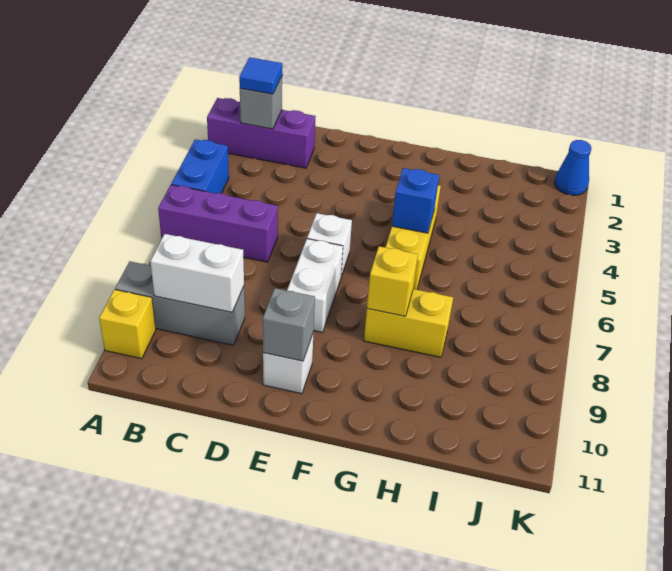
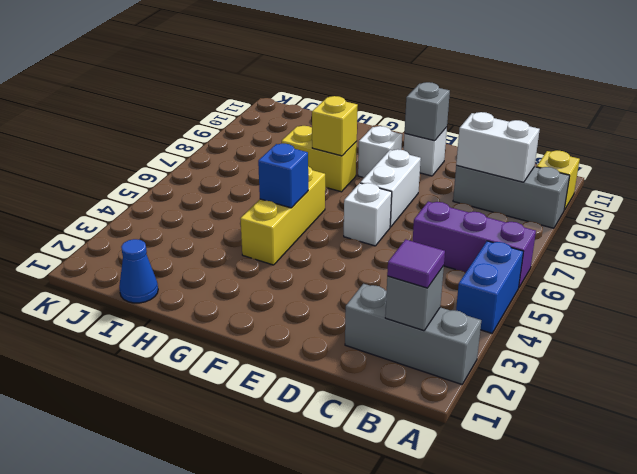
purple 1x3 brick [207,98,316,168] -> grey 1x3 brick [345,284,481,384]
blue 1x1 tile [239,57,282,94] -> purple 1x1 tile [387,239,445,288]
none -> white 1x1 brick [358,126,402,177]
blue 1x1 cone [555,140,592,195] -> blue 1x1 cone moved to [119,239,158,303]

